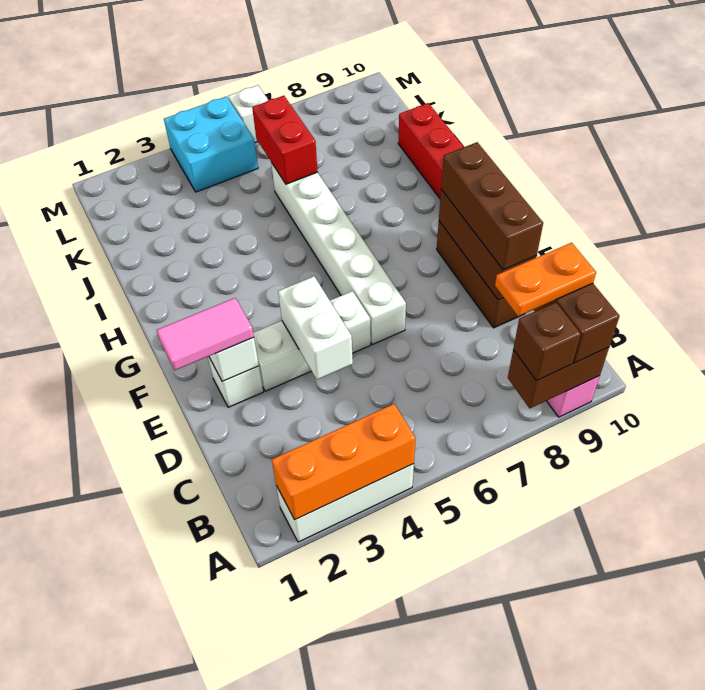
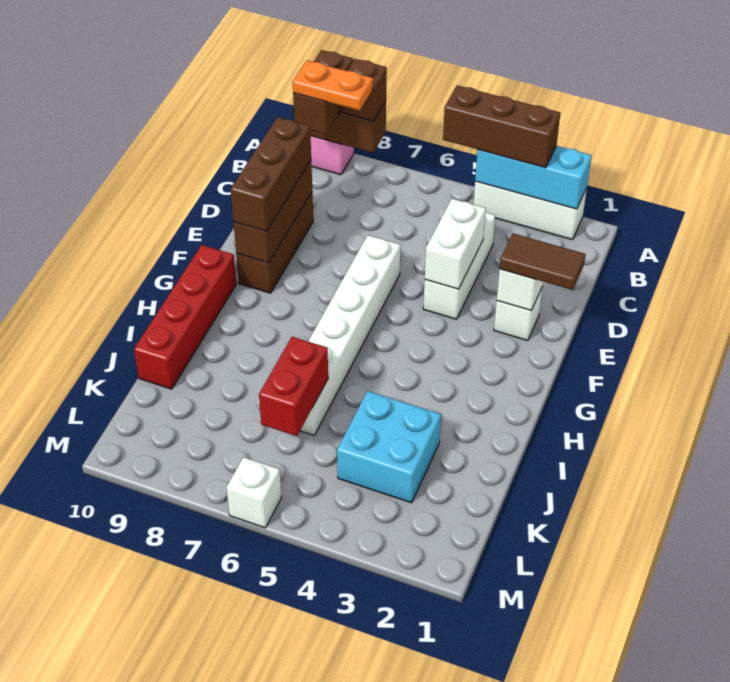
orange 1x3 brick [272,404,415,520] -> cyan 1x3 brick [475,146,592,209]
none -> brown 1x3 brick [443,86,560,168]
pink 1x2 tile [156,298,254,370] -> brown 1x2 tile [500,234,586,290]
white 1x3 brick [253,291,371,391] -> white 1x3 brick turned to [423,213,495,319]
cyan 2x2 brick [164,96,258,192] -> cyan 2x2 brick moved to [337,391,441,503]

